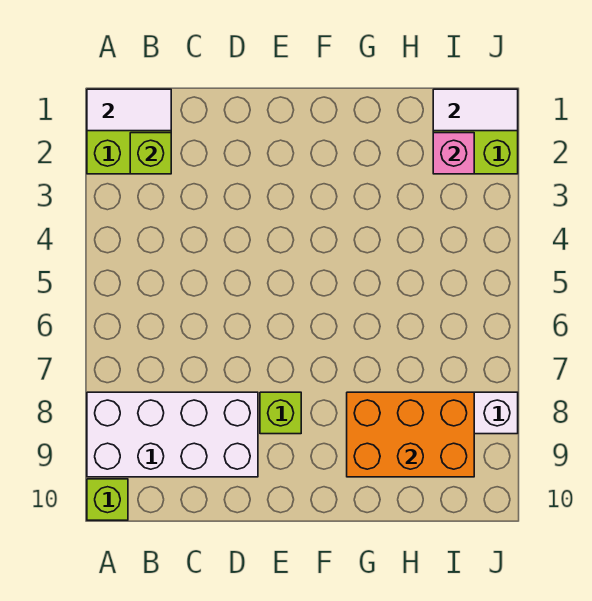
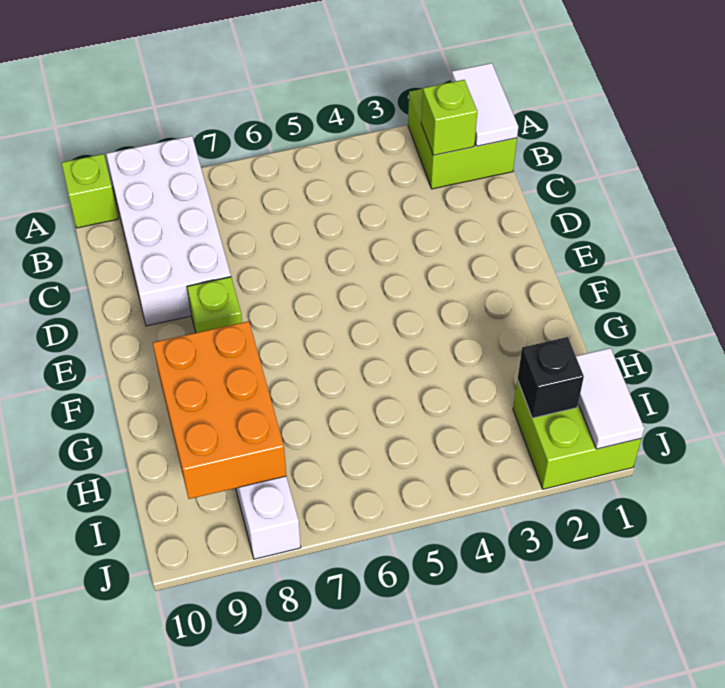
pink 1x1 brick [433,133,474,174] -> black 1x1 brick [517,337,584,418]

